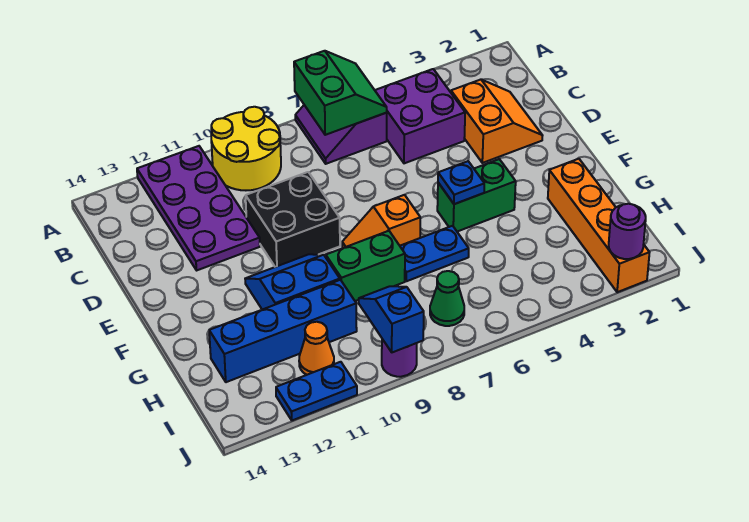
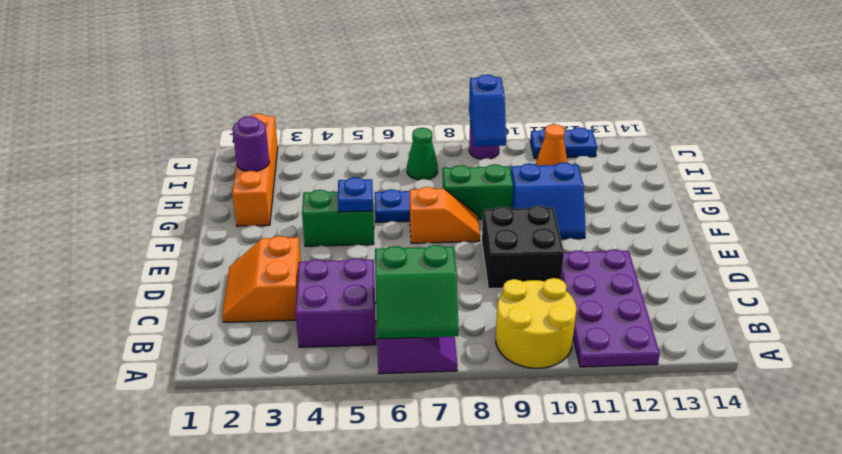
green 2x2 slope [294,51,387,135] -> green 2x2 slope turned to [375,245,459,339]
blue 1x4 brick [209,280,357,382] -> none
purple 1x1 round brick [609,204,646,259] -> purple 1x1 round brick moved to [232,116,269,171]

